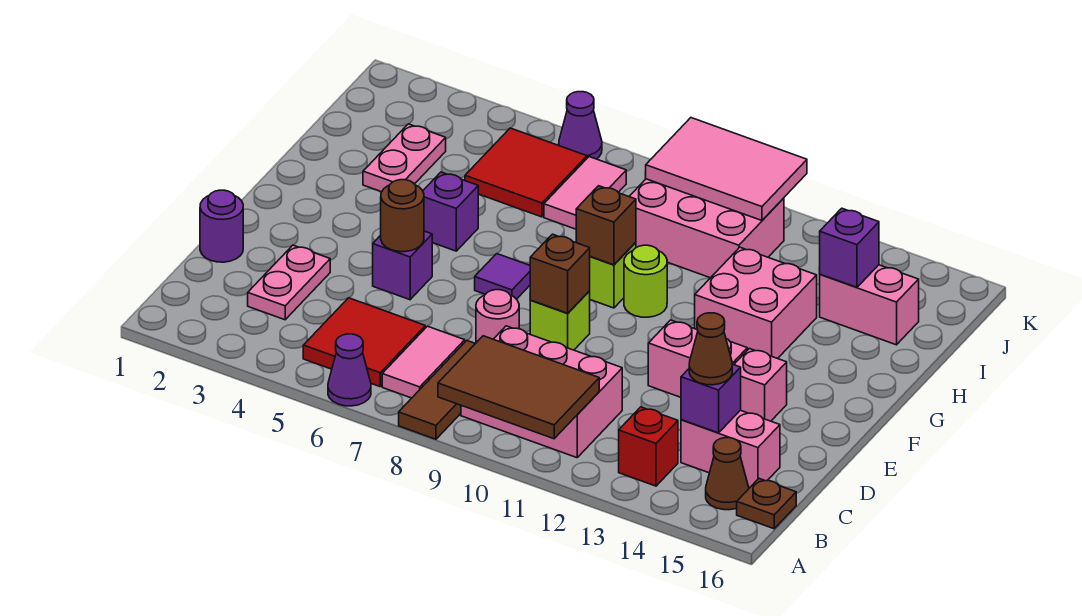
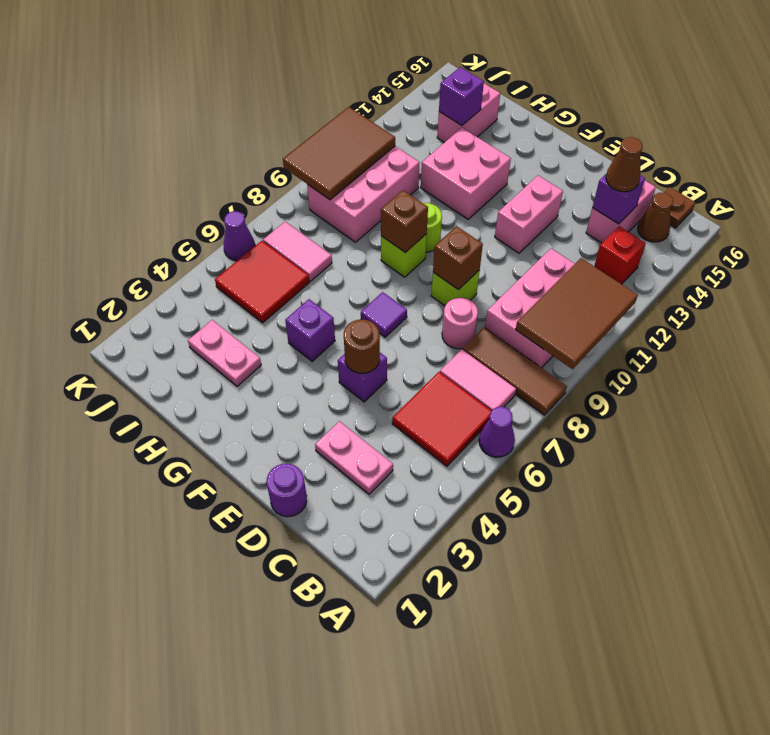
pink 1x1 brick [734,348,787,421] -> none
pink 2x3 tile [646,118,807,220] -> brown 2x3 tile [283,107,395,200]

